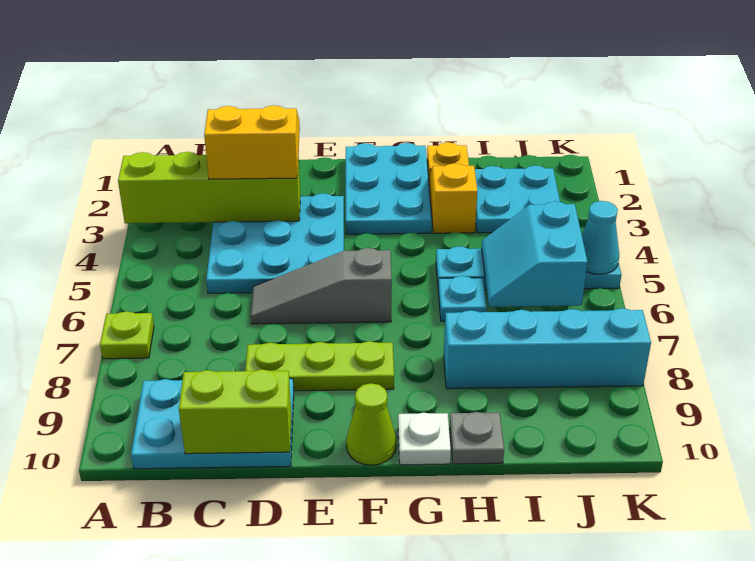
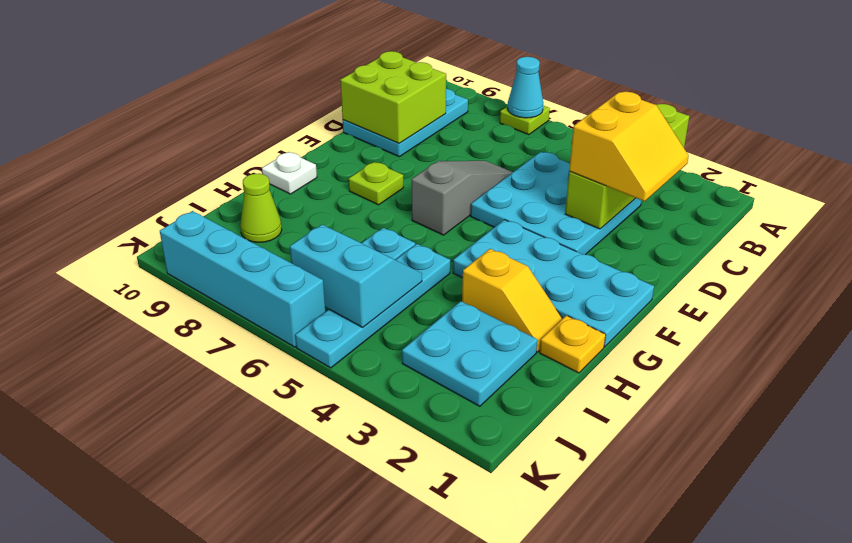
lime 1x2 brick [179,369,291,454] -> lime 2x2 brick [340,51,446,143]
lime 1x3 plate [245,341,394,391] -> lime 1x1 plate [349,162,404,205]
cyan 2x3 plate [346,143,432,234] -> cyan 2x4 plate [453,220,654,347]
lime 1x1 cone [346,383,396,465] -> lime 1x1 cone moved to [240,174,282,242]
cyan 1x4 brick [444,308,651,389] -> cyan 1x4 brick turned to [160,211,326,347]
grey 1x1 plate [450,412,504,464] -> none
cyan 1x1 cone [582,201,619,274] -> cyan 1x1 cone moved to [507,57,543,118]

